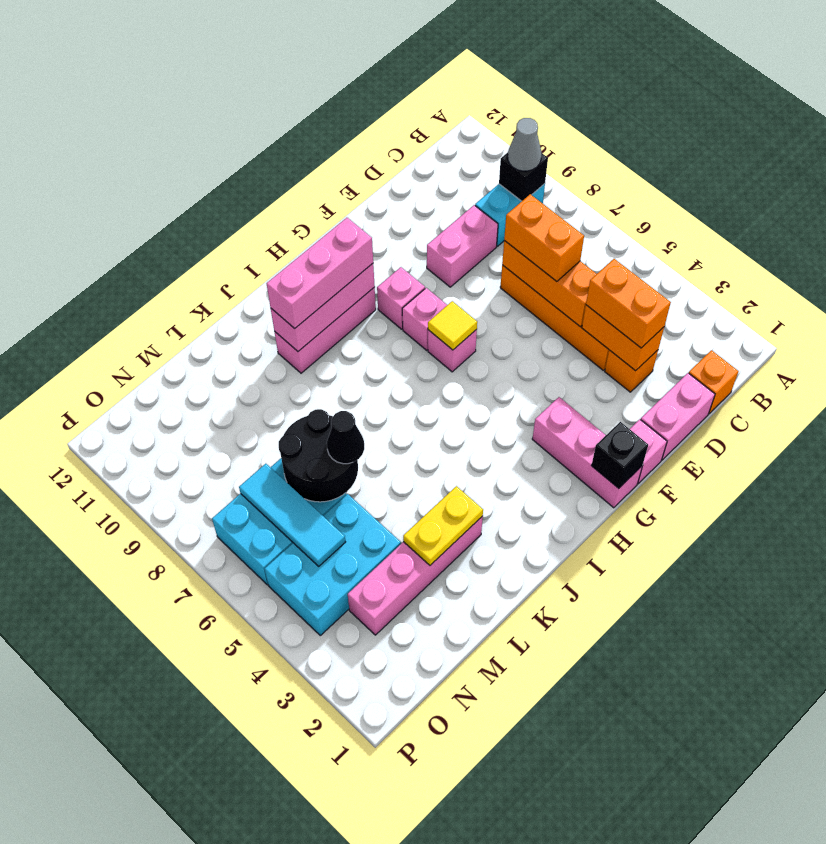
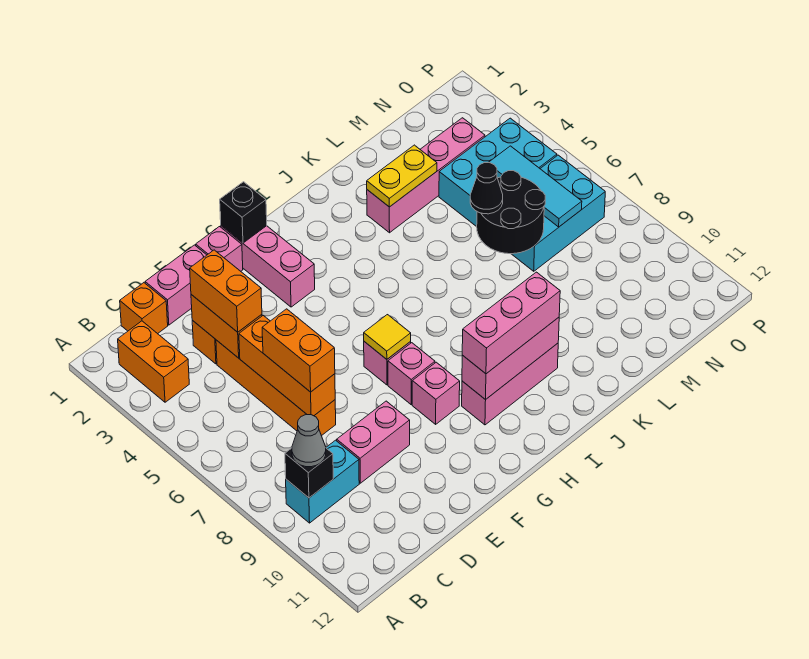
none -> orange 1x2 brick [118,321,189,402]

